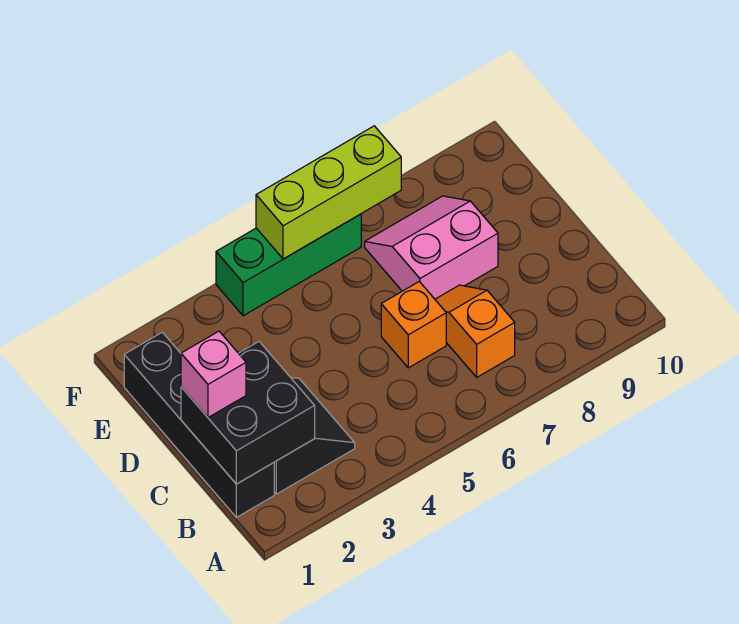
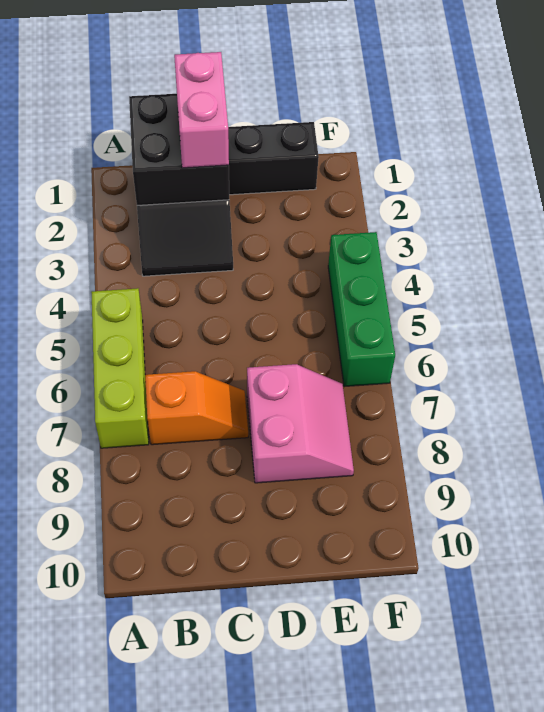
pink 1x1 brick [181,331,246,417] -> pink 1x2 brick [174,52,229,168]
orange 1x1 brick [381,282,446,368] -> none
lime 1x3 brick [256,126,401,259] -> lime 1x3 brick moved to [91,288,149,448]

